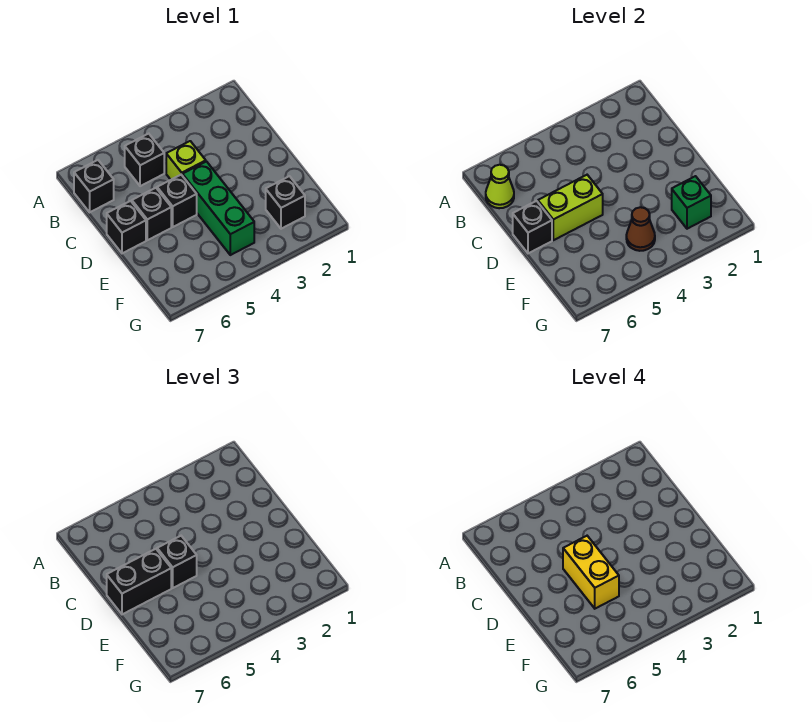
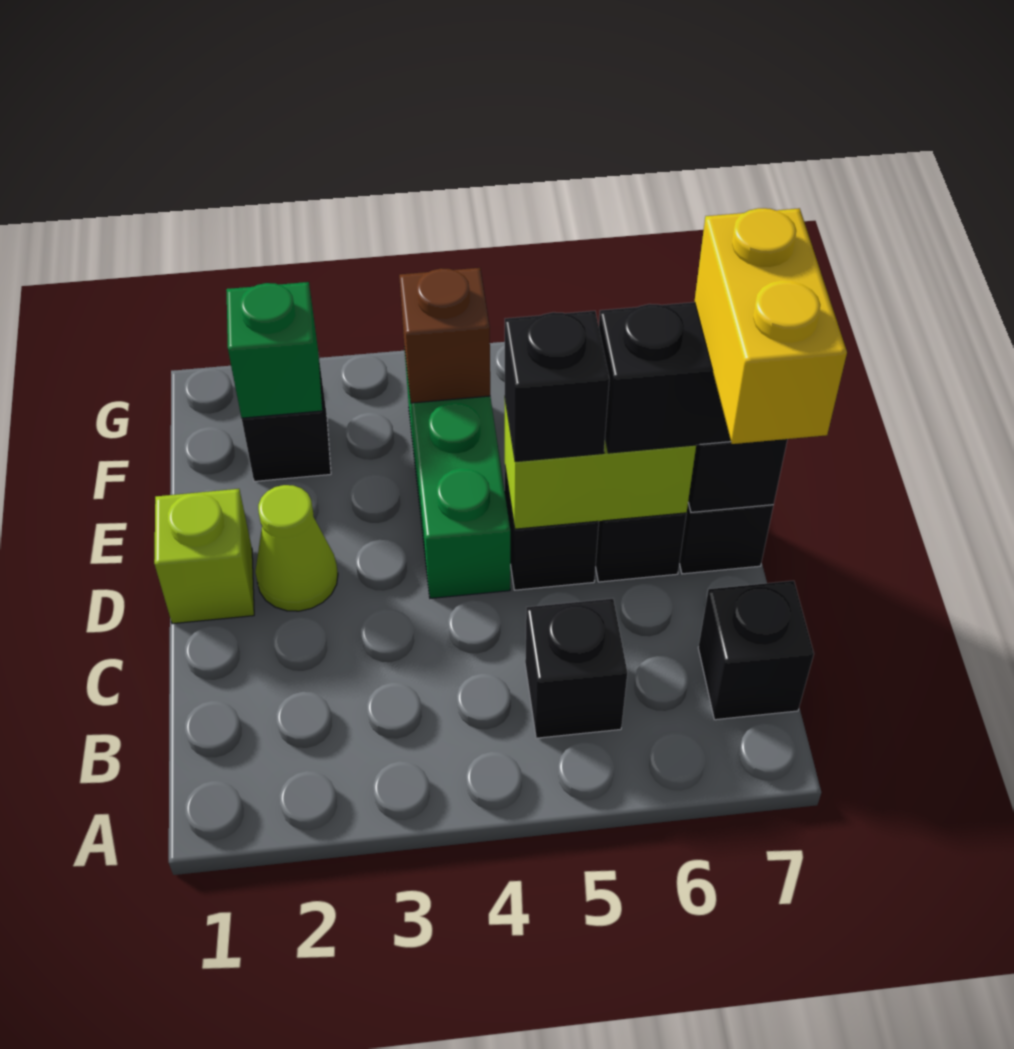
lime 1x1 cone [486,165,514,208] -> lime 1x1 cone moved to [255,485,338,611]
lime 1x1 brick [166,141,206,180] -> lime 1x1 brick moved to [154,489,254,624]
yellow 1x2 brick [563,536,619,609] -> yellow 1x2 brick moved to [695,208,847,444]
brown 1x1 cone [626,207,655,251] -> brown 1x1 brick [399,268,490,403]

